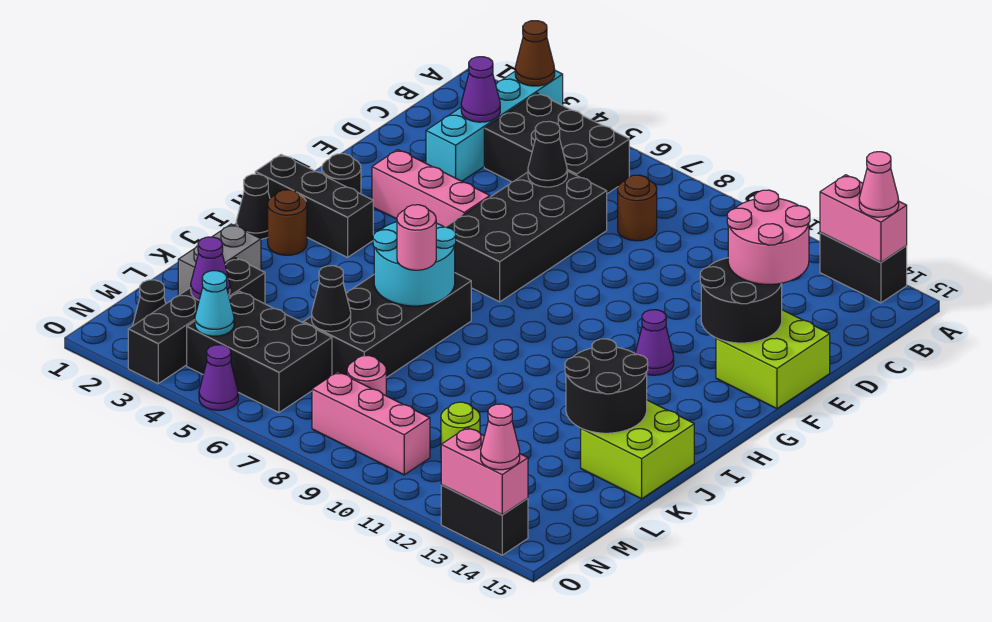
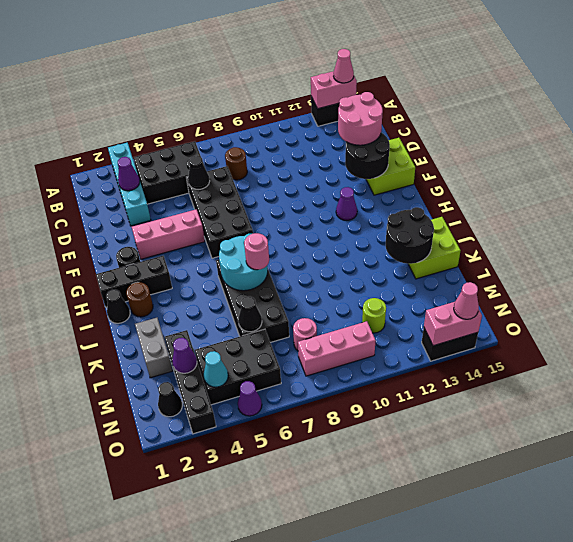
brown 1x1 cone [515,21,555,86] -> none

